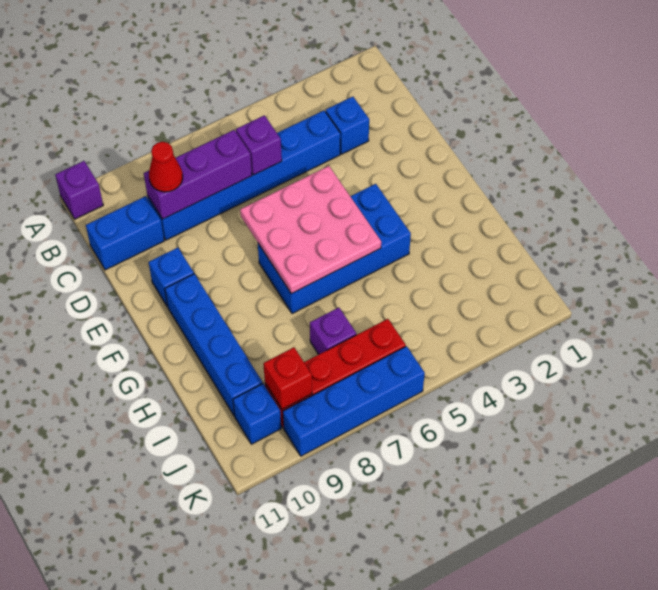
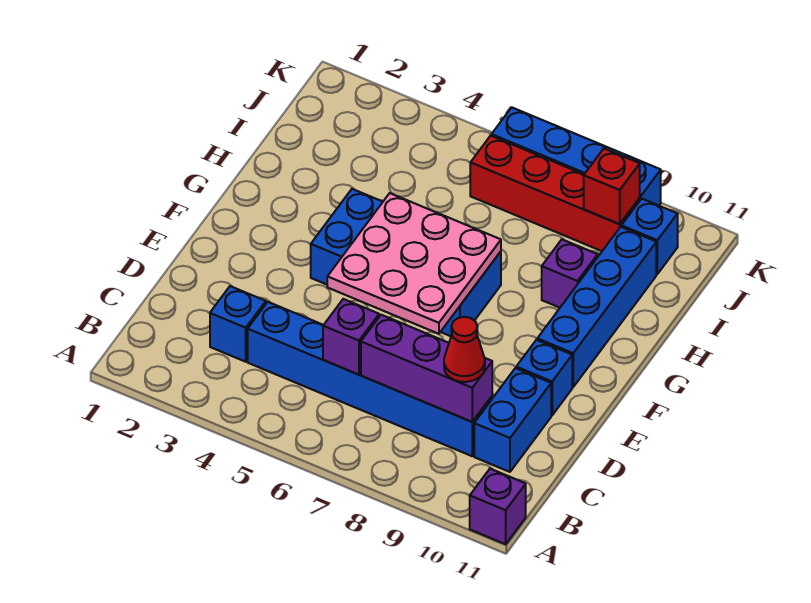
blue 1x2 brick [86,196,164,270] -> blue 1x2 brick turned to [474,368,551,472]
purple 1x1 brick [310,308,356,355] -> purple 1x1 brick moved to [542,240,598,308]

